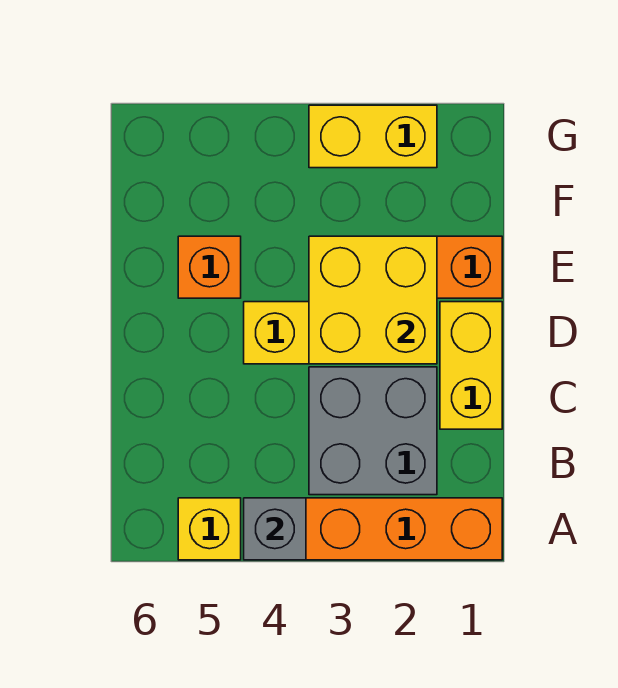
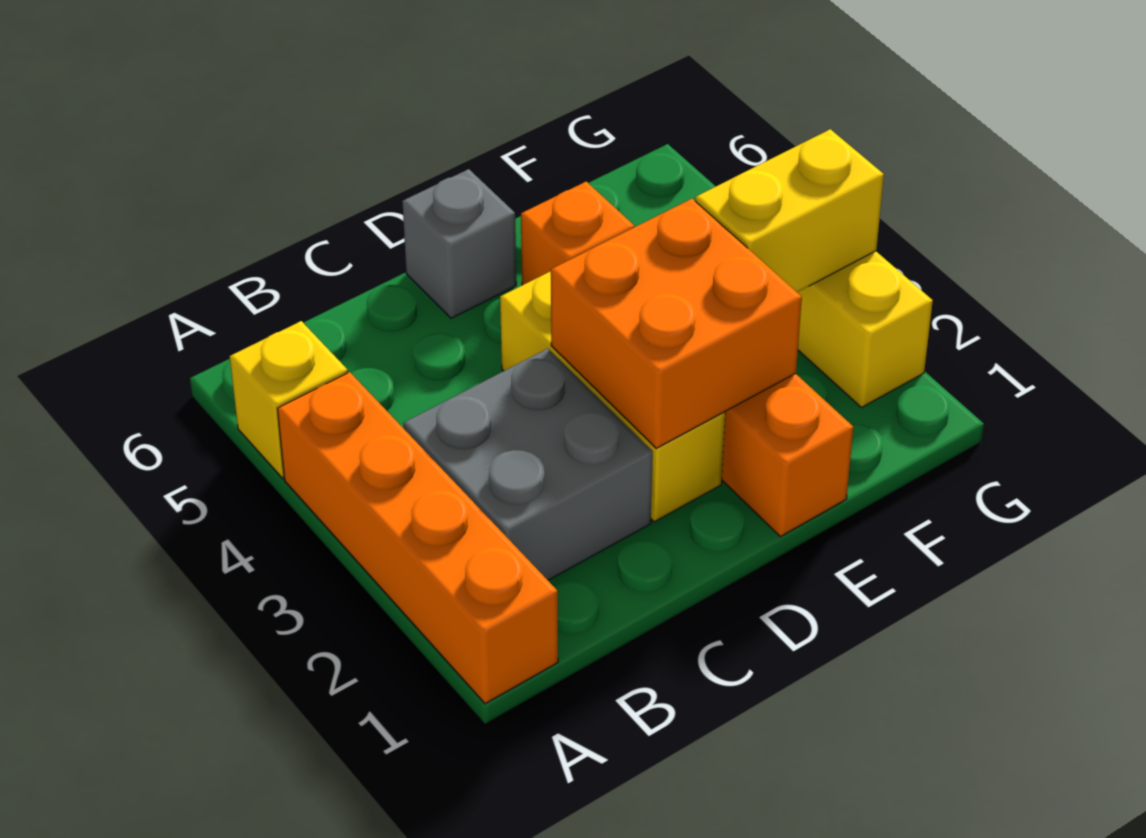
grey 1x1 brick [244,498,306,560] -> grey 1x1 brick moved to [402,169,516,318]
yellow 1x2 brick [440,302,502,429] -> yellow 1x2 brick moved to [695,129,884,292]
yellow 2x2 brick [309,236,437,364] -> orange 2x2 brick [551,199,802,448]

